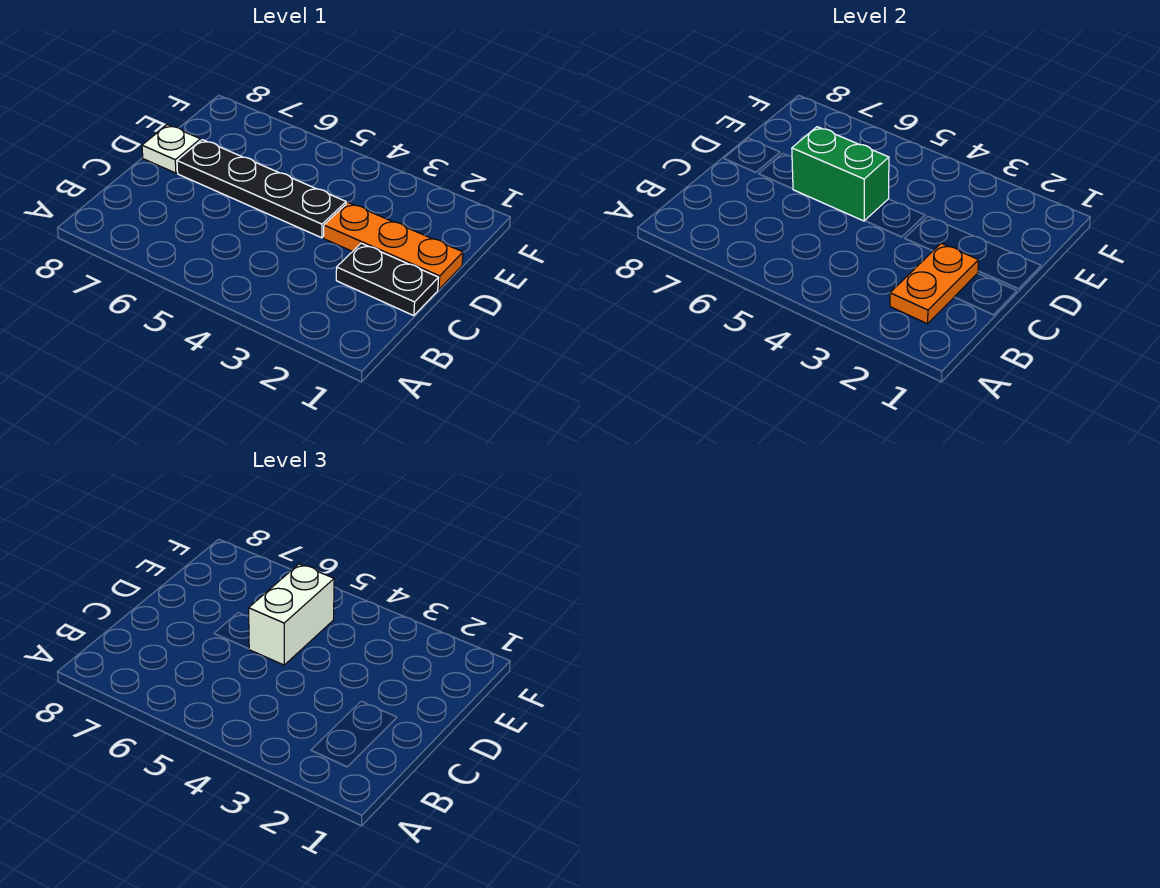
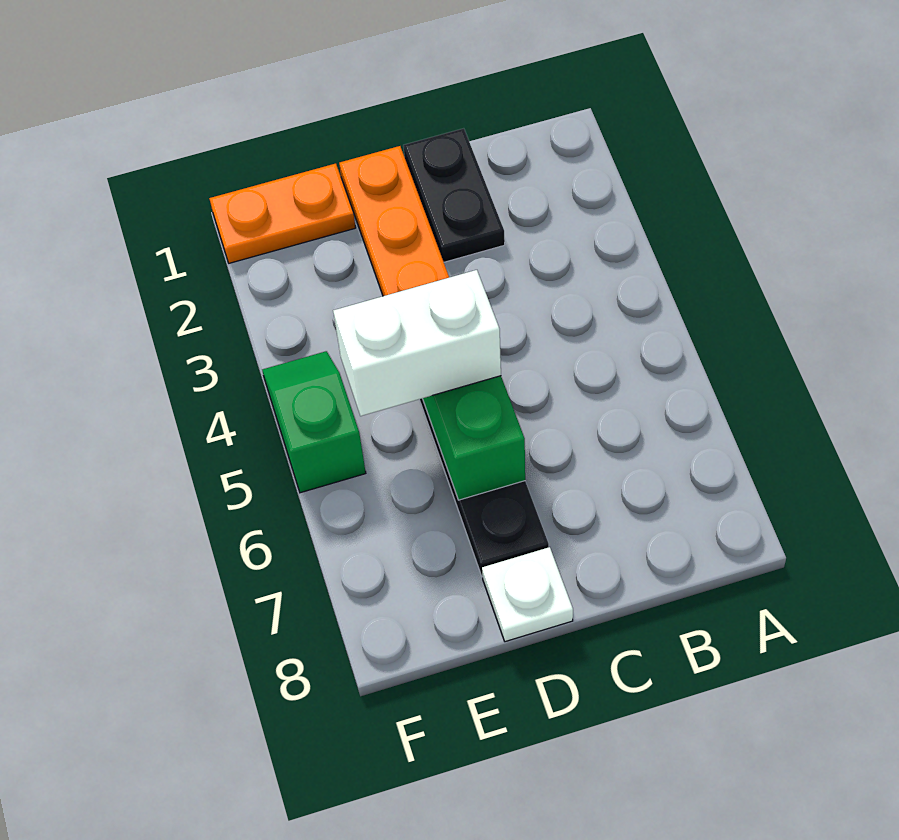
orange 1x2 plate [890,243,978,324] -> orange 1x2 plate moved to [209,164,356,263]
none -> green 1x2 slope [262,351,366,493]

